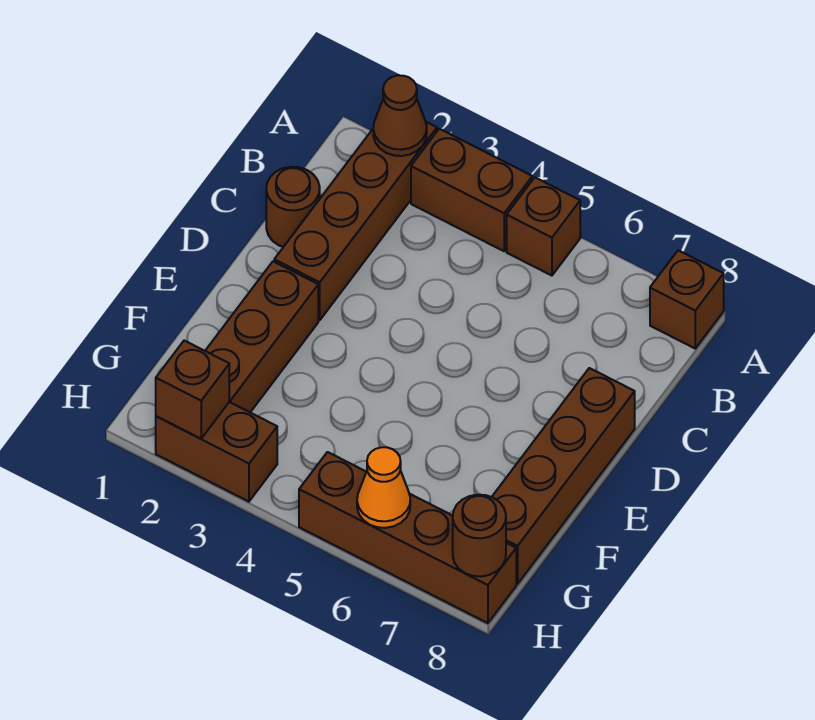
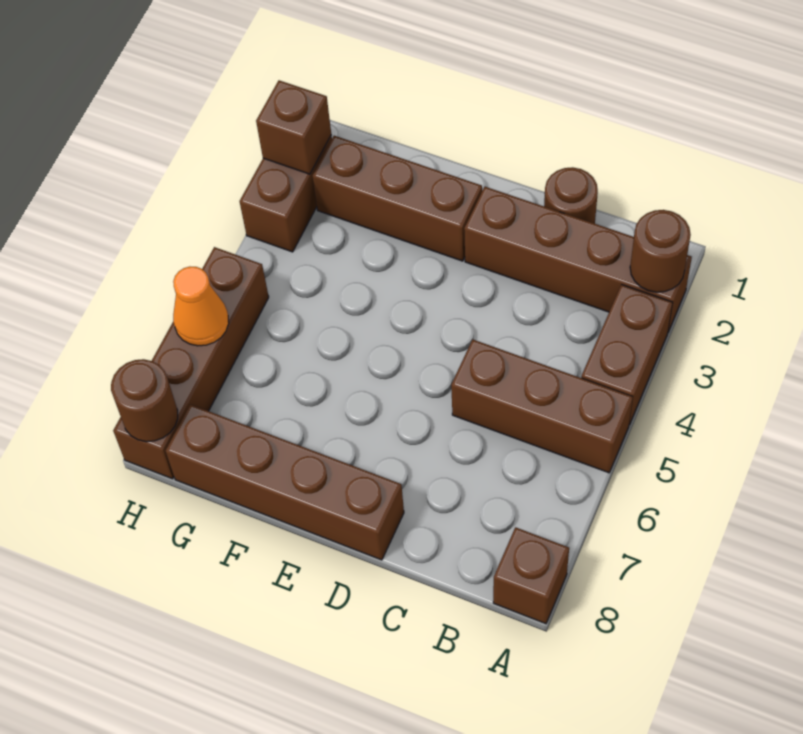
brown 1x1 cone [373,75,427,156] -> brown 1x1 round brick [630,210,691,292]
brown 1x1 brick [507,178,580,276] -> brown 1x3 brick [451,340,633,473]

